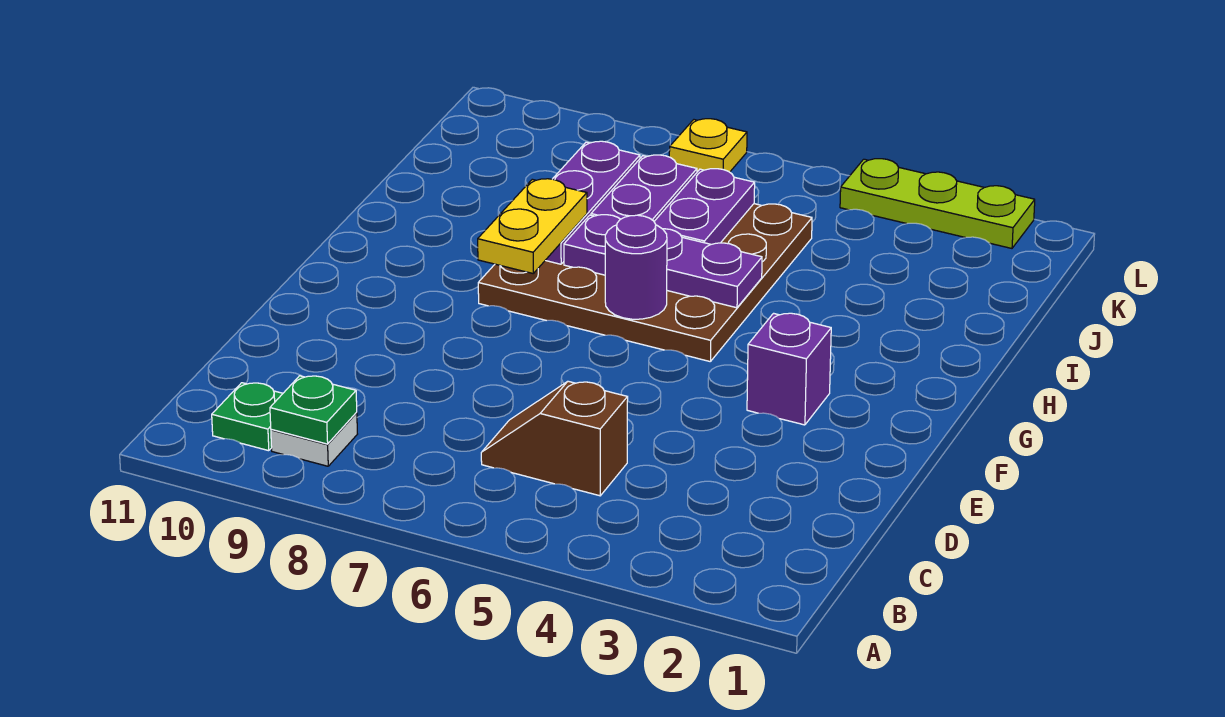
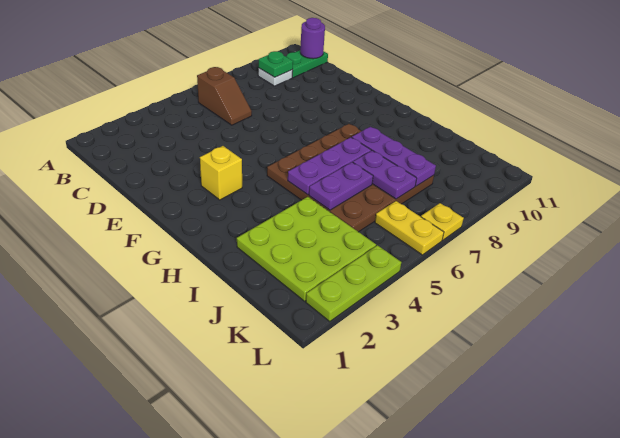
green 1x1 plate [212,383,283,451] -> green 1x2 plate [286,50,328,78]
brown 1x2 slope [481,381,628,496] -> brown 1x2 slope turned to [197,67,252,125]
purple 1x1 brick [747,313,831,425] -> yellow 1x1 brick [200,146,242,200]
purple 1x1 round brick [605,215,667,319] -> purple 1x1 round brick moved to [300,18,325,59]
yellow 1x2 plate [478,179,587,273] -> yellow 1x2 plate moved to [375,201,444,255]
none -> lime 3x3 plate [237,197,376,301]
purple 1x2 plate [654,169,755,244] -> purple 1x2 plate turned to [309,162,373,210]

